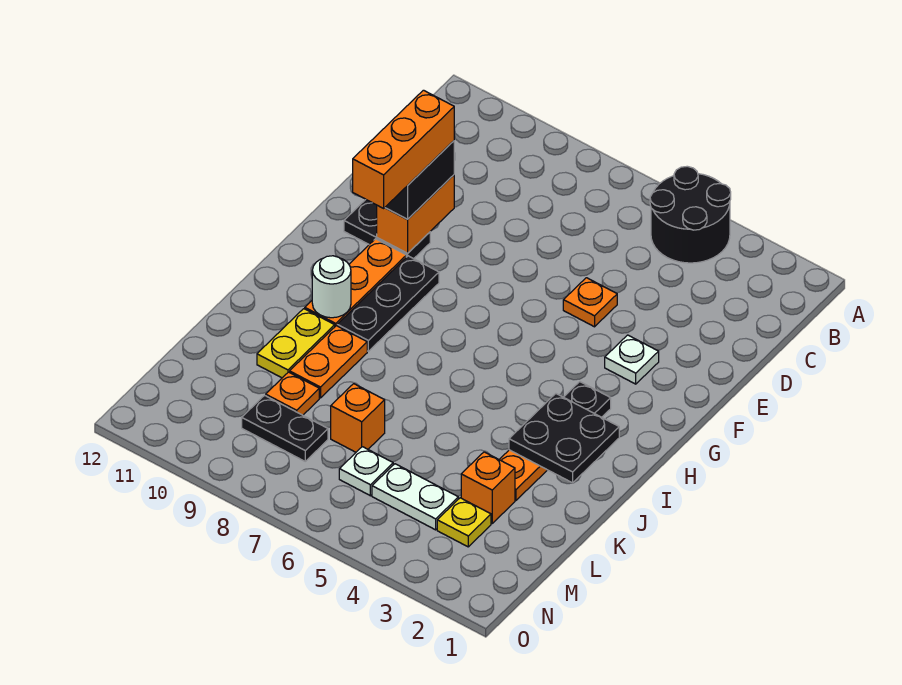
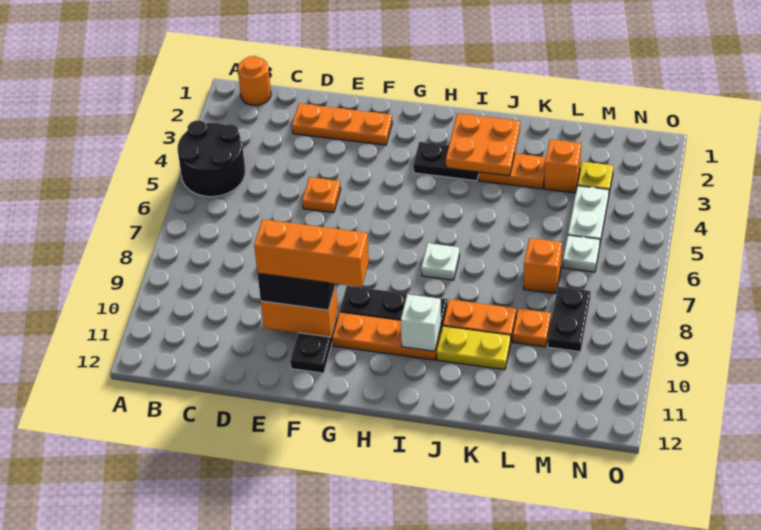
none -> orange 1x1 round brick [238,56,271,105]
none -> orange 1x3 plate [292,103,392,145]
white 1x1 plate [605,335,659,384] -> white 1x1 plate moved to [421,243,459,280]
black 2x2 plate [509,394,619,483] -> orange 2x2 plate [446,113,520,176]
white 1x1 round brick [312,256,351,318] -> white 1x1 brick [401,294,441,351]

